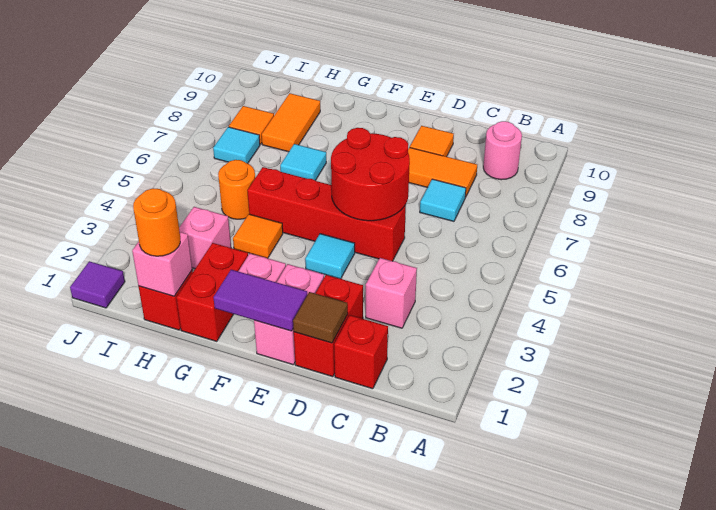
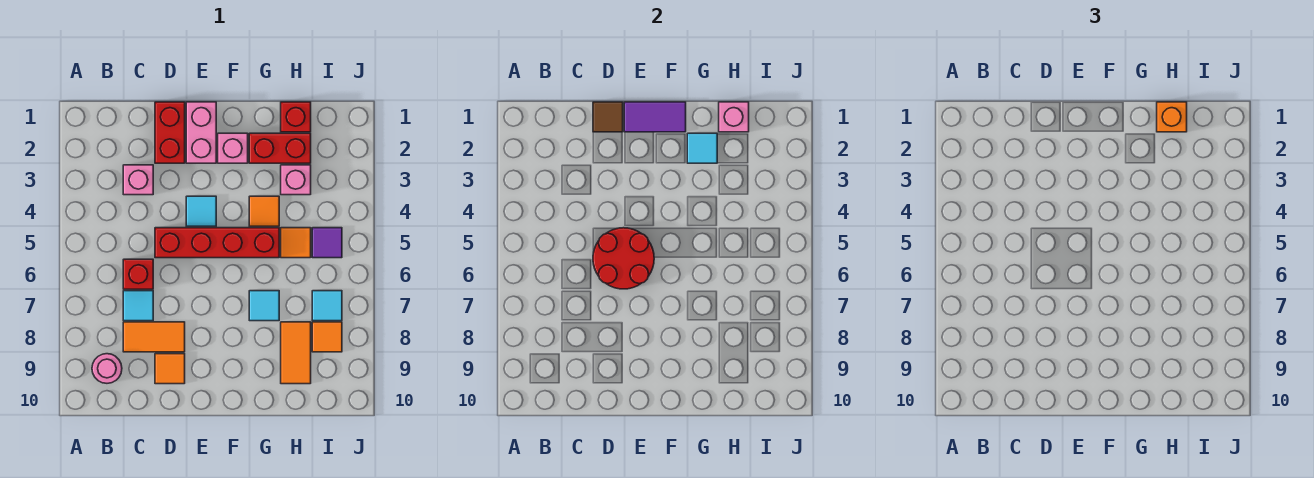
red 1x1 brick [334,315,388,389] -> red 1x1 brick moved to [123,259,153,289]
red 1x2 brick [176,243,248,341] -> red 1x2 brick turned to [249,133,311,163]
none -> cyan 1x1 tile [687,133,717,163]
orange 1x1 round brick [133,188,180,256] -> orange 1x1 brick [1157,102,1187,132]
orange 1x1 round brick [218,160,255,219] -> orange 1x1 tile [281,228,311,258]
purple 1x1 tile [70,261,125,308] -> purple 1x1 tile moved to [312,228,342,258]

